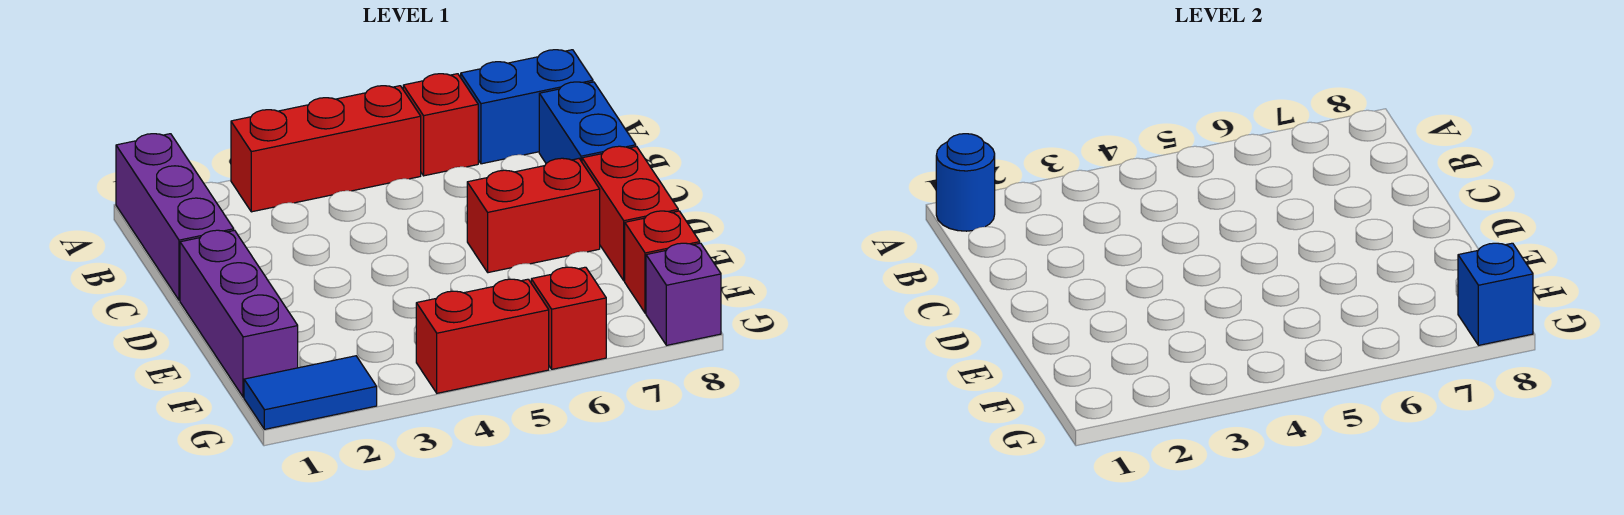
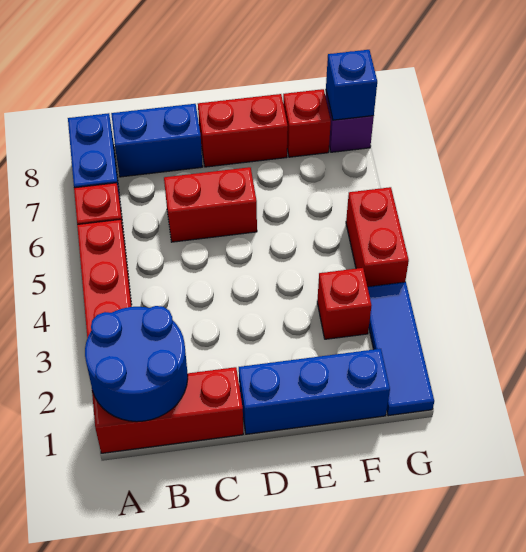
purple 1x3 brick [116,134,234,300] -> red 1x3 brick [92,367,243,453]
blue 1x1 round brick [936,134,995,231] -> blue 2x2 round brick [85,306,188,422]
purple 1x3 brick [180,230,298,397] -> blue 1x3 brick [239,349,390,434]
red 1x2 brick [467,158,600,273] -> red 1x2 brick turned to [164,167,257,242]
blue 1x2 tile [244,356,377,429] -> blue 1x3 tile [368,282,434,416]
red 1x1 brick [531,267,606,369] -> red 1x1 brick moved to [317,268,371,339]

